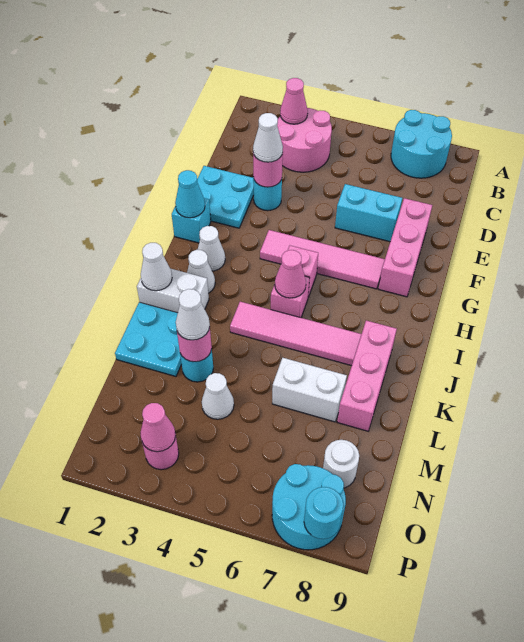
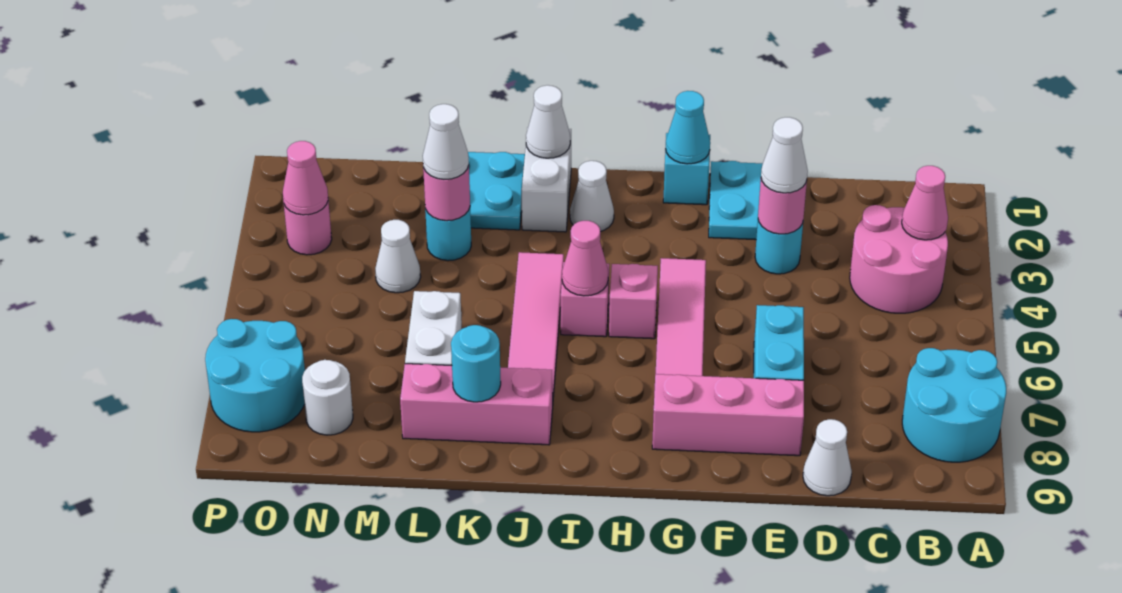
white 1x1 cone [198,226,225,271] -> white 1x1 cone moved to [803,419,852,496]
cyan 1x1 round brick [304,487,343,539] -> cyan 1x1 round brick moved to [451,325,501,402]

